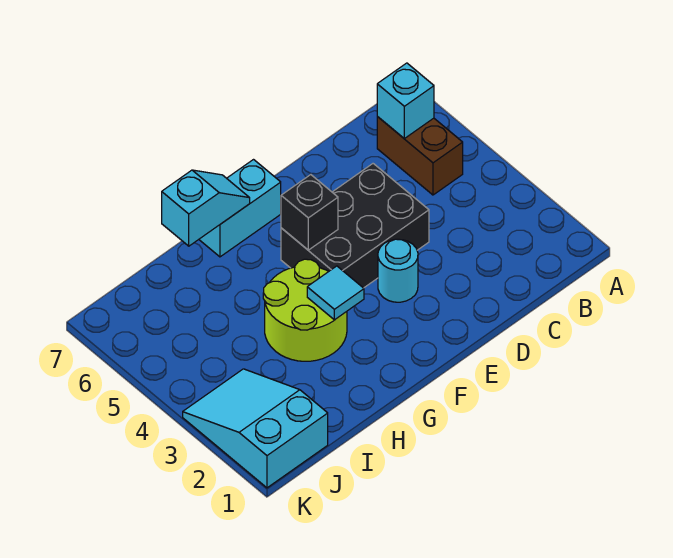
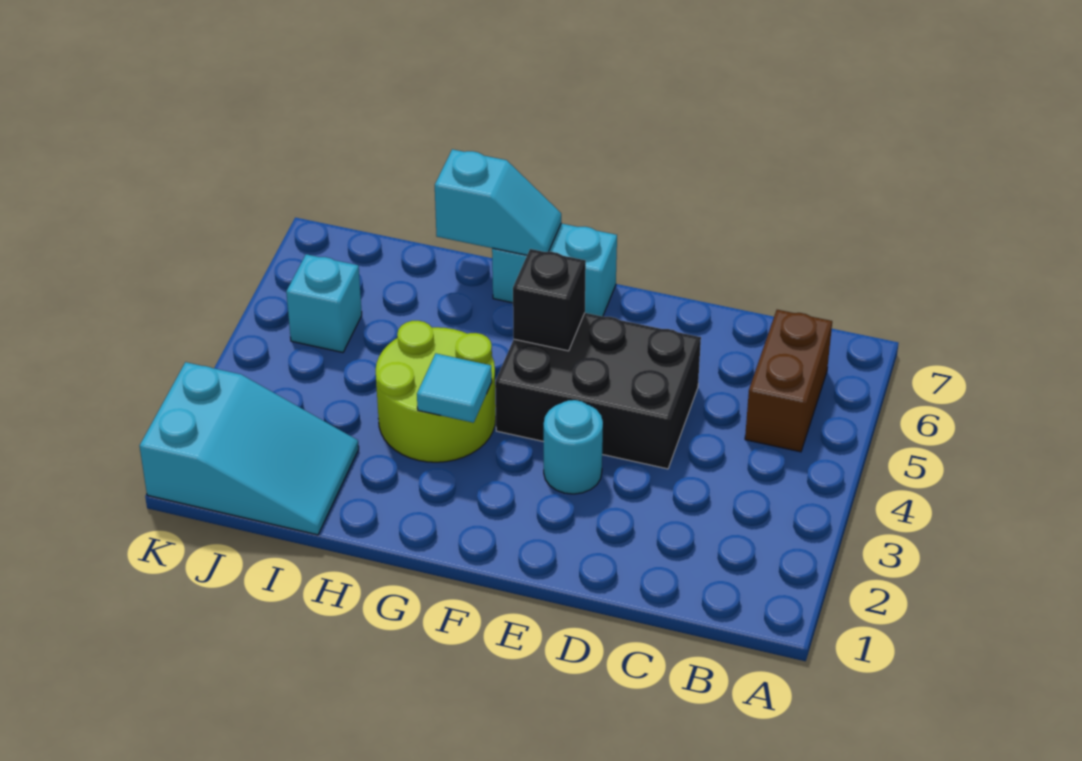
cyan 1x1 brick [377,63,434,138] -> cyan 1x1 brick moved to [286,254,362,352]
cyan 2x3 slope [183,369,328,488] -> cyan 2x3 slope turned to [140,362,359,535]

